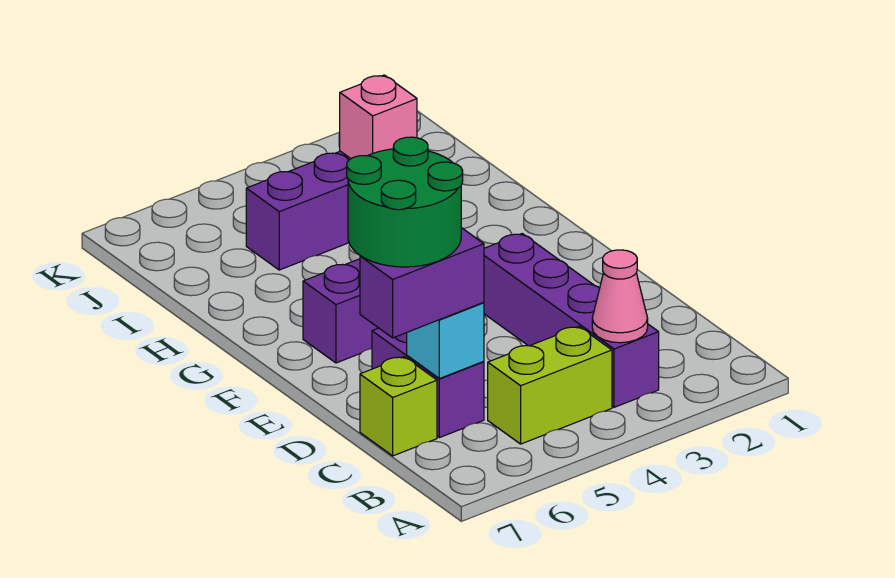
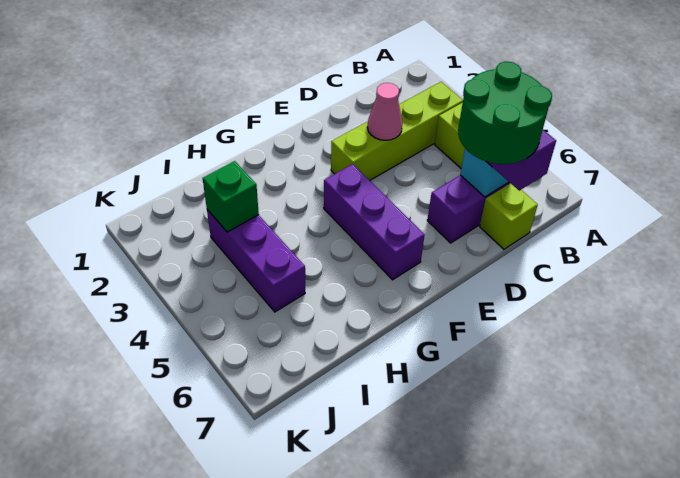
purple 1x4 brick [484,234,659,407] -> lime 1x4 brick [331,82,463,180]
pink 1x1 cone [592,250,648,343] -> pink 1x1 cone moved to [367,83,403,140]
pink 1x1 brick [340,75,417,159] -> green 1x1 brick [203,161,259,232]

